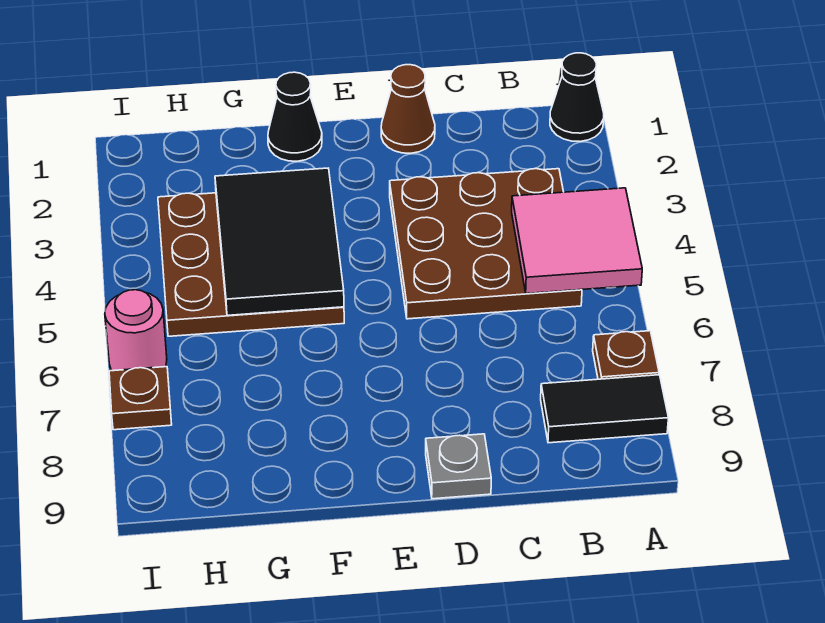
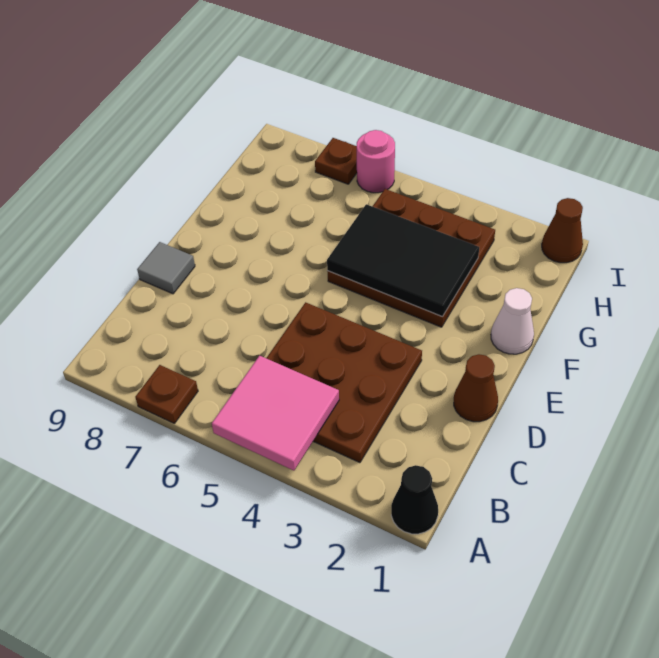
black 1x2 tile [541,375,668,443] -> none
grey 1x1 plate [426,434,491,499] -> grey 1x1 tile [137,242,195,294]
black 1x1 cone [268,72,322,161] -> white 1x1 cone [491,288,534,354]
none -> brown 1x1 cone [542,198,583,263]

